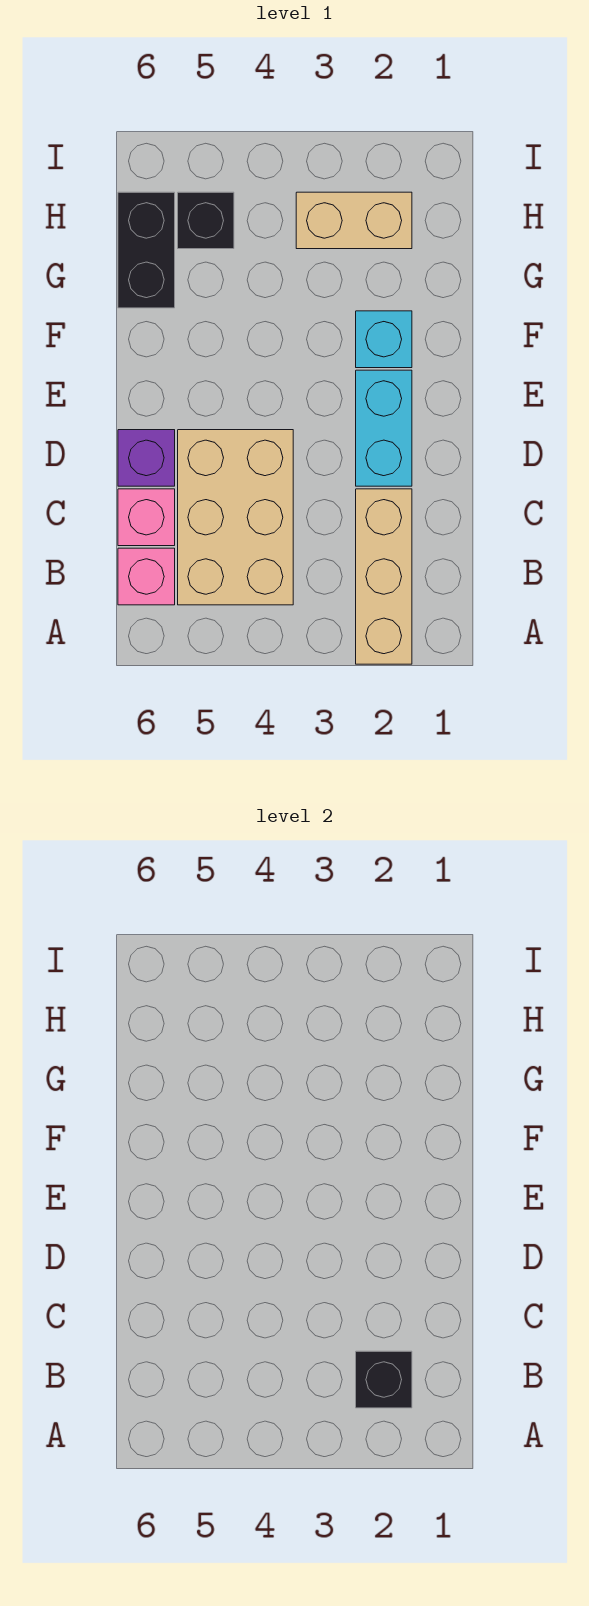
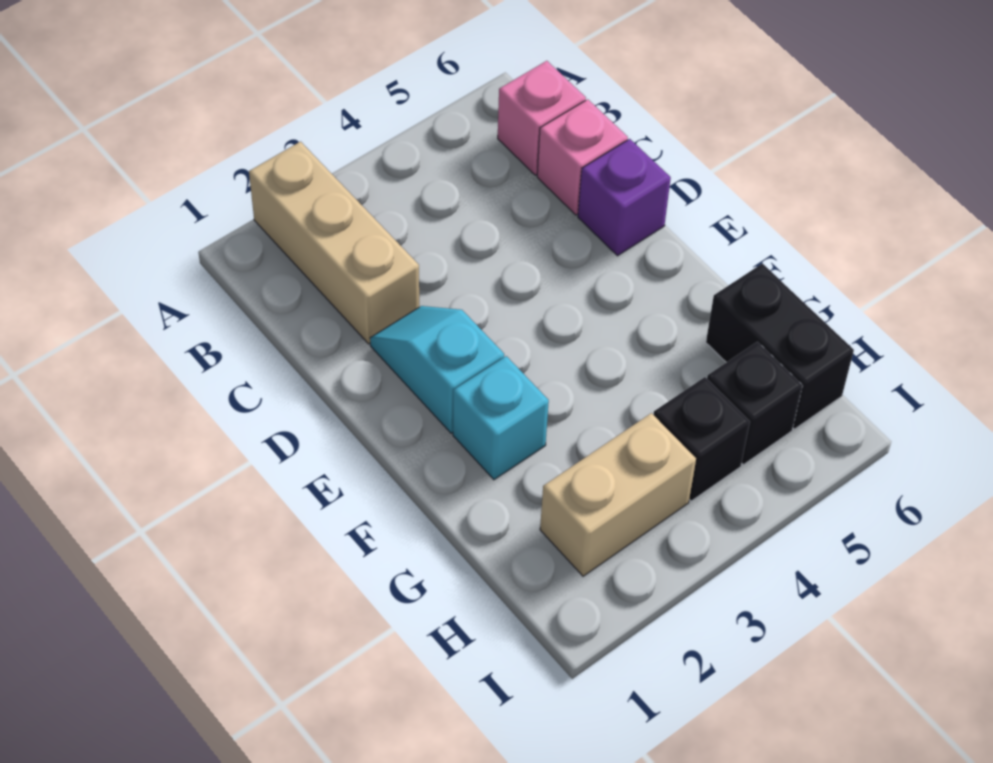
black 1x1 brick [356,1351,412,1408] -> black 1x1 brick moved to [654,377,750,501]
tan 2x3 brick [178,430,293,605] -> none
cyan 1x2 brick [356,370,412,486] -> cyan 1x2 slope [370,306,504,433]

